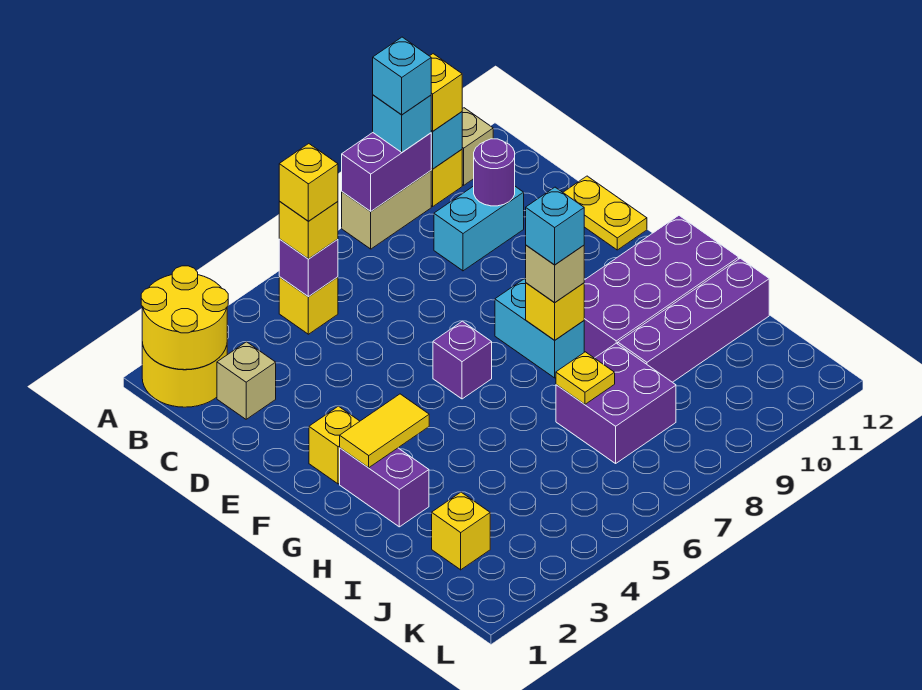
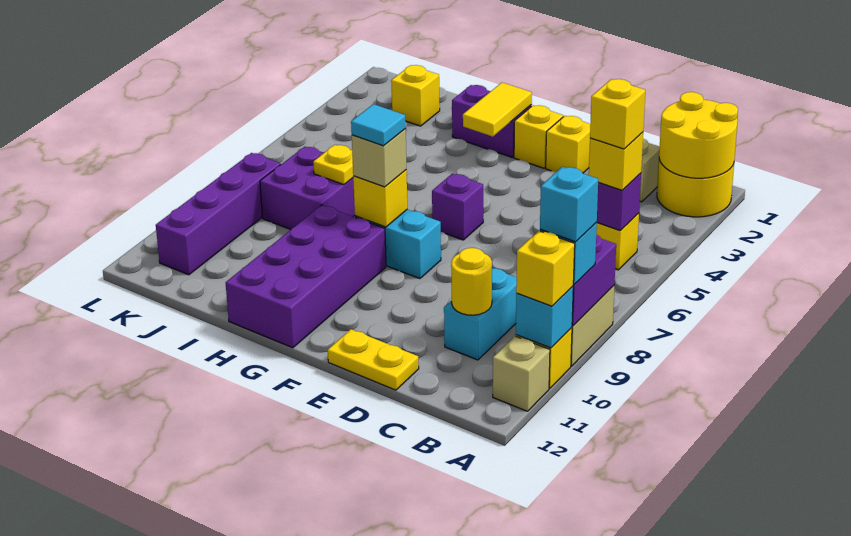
purple 1x1 round brick [474,139,515,206] -> yellow 1x1 round brick [451,248,492,315]
none -> yellow 1x1 brick [546,116,591,173]
cyan 1x1 brick [526,187,584,265] -> cyan 1x1 tile [351,104,406,146]
purple 1x4 brick [618,258,769,382] -> purple 1x4 brick moved to [156,153,281,275]

